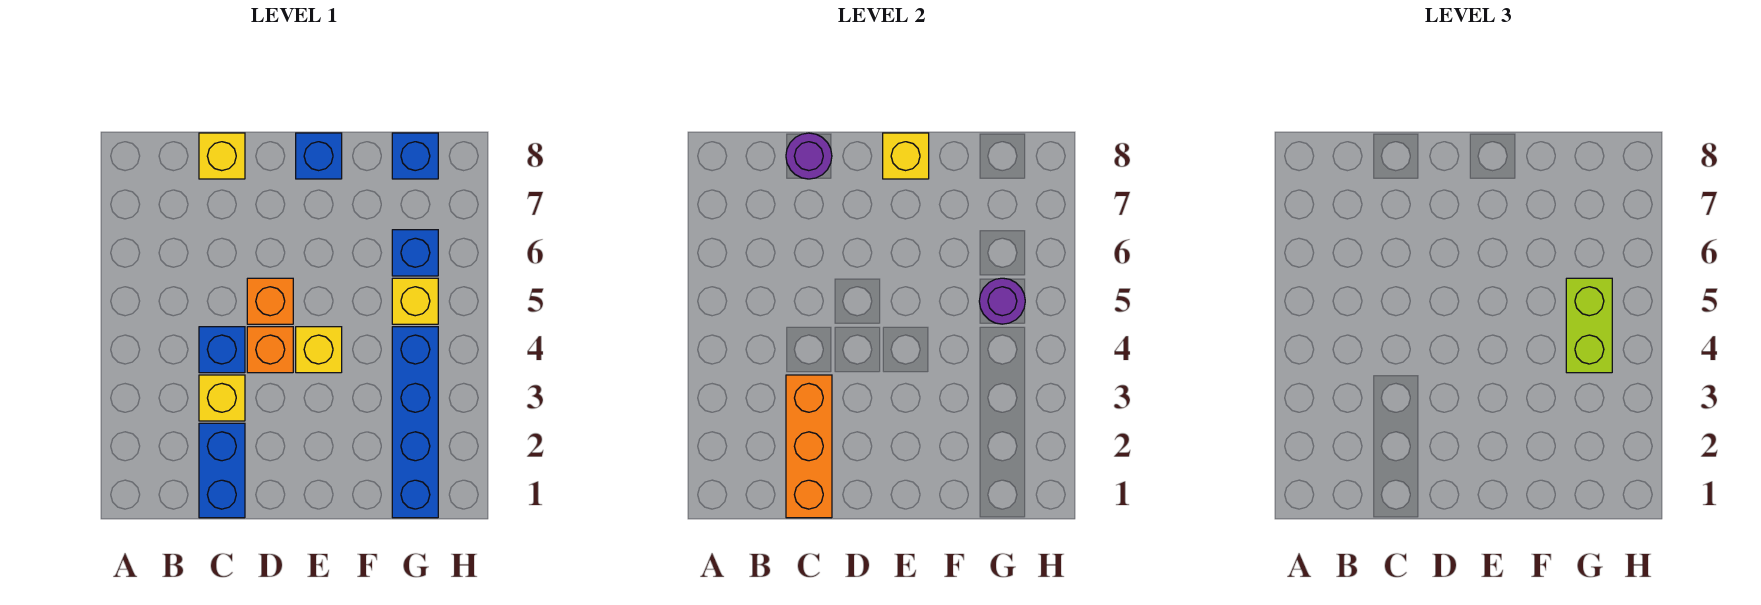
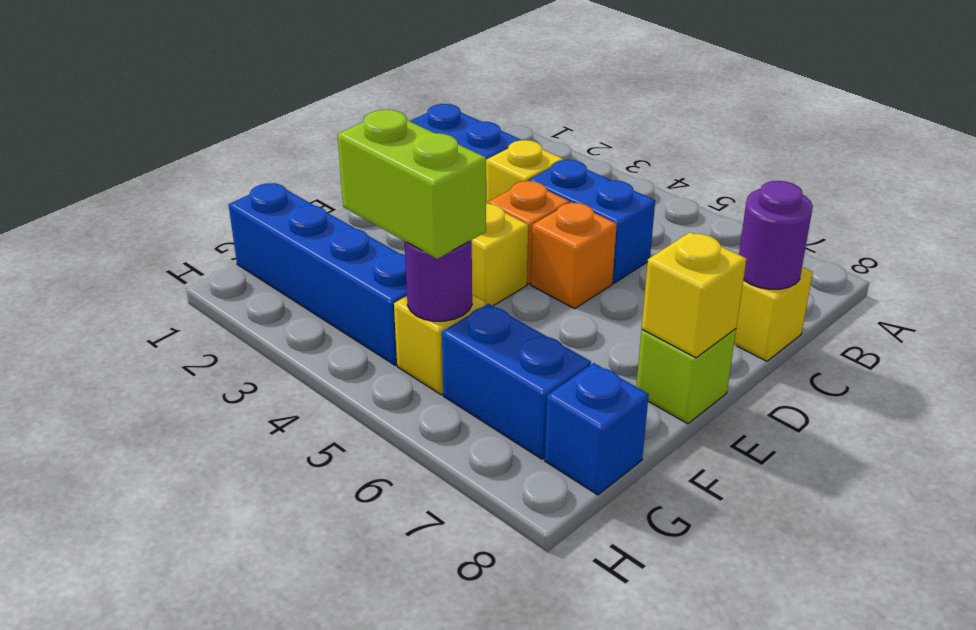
orange 1x3 brick [786,375,832,518] -> none
blue 1x1 brick [199,327,245,373] -> blue 1x2 brick [529,160,655,283]
blue 1x1 brick [296,133,342,179] -> lime 1x1 brick [636,329,736,424]
blue 1x1 brick [392,230,438,276] -> blue 1x2 brick [442,304,591,459]

